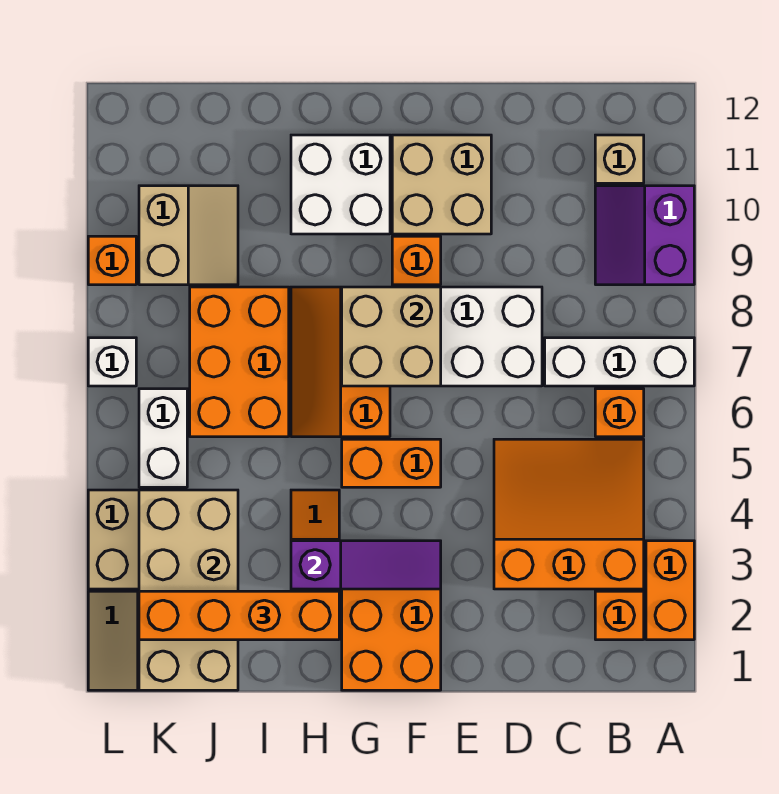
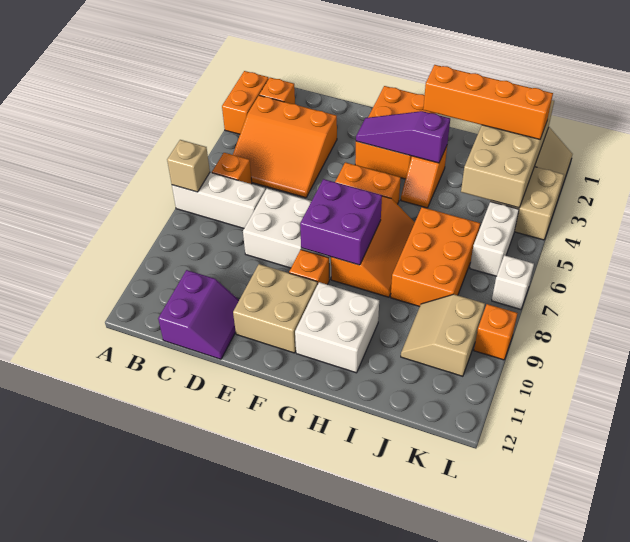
purple 2x2 slope [595,186,694,285] -> purple 2x2 slope moved to [158,270,239,359]
tan 1x1 brick [595,135,644,183] -> tan 1x1 brick moved to [167,140,210,192]
tan 2x2 brick [342,287,441,386] -> purple 2x2 brick [300,179,382,265]

